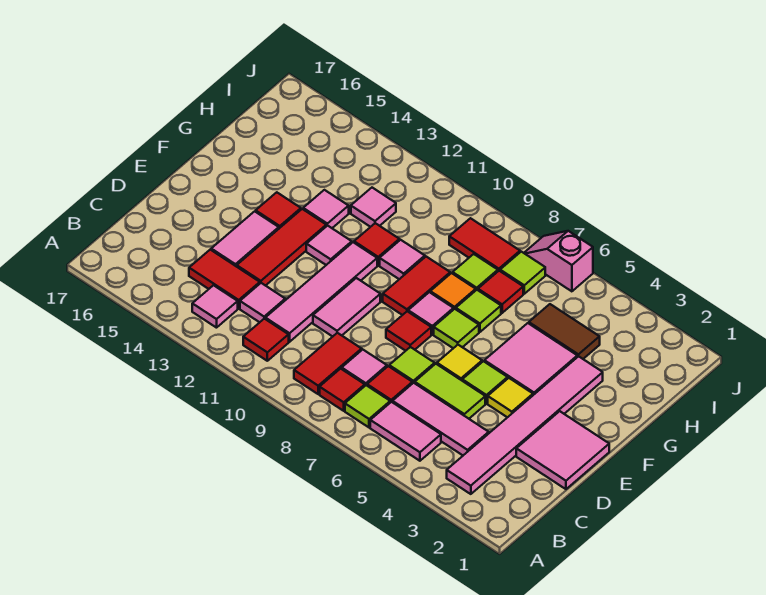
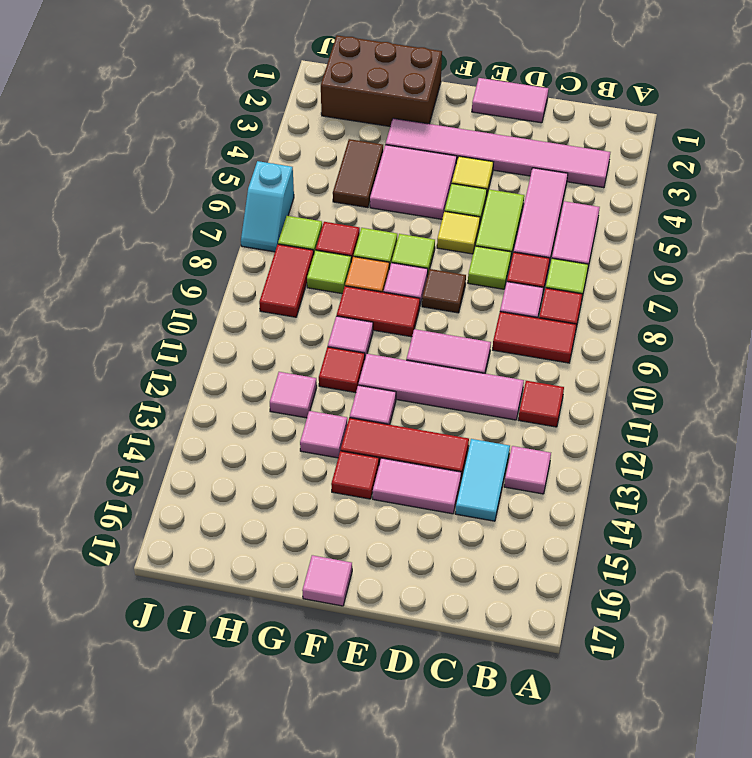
pink 1x1 tile [240,283,285,322] -> pink 1x1 tile moved to [302,555,352,606]
red 1x2 tile [189,250,260,308] -> cyan 1x2 tile [455,439,510,521]
pink 2x2 tile [516,411,609,489] -> pink 1x2 tile [472,78,548,123]
red 1x1 tile [386,311,431,351] -> brown 1x1 tile [422,269,466,313]
none -> brown 2x3 brick [321,35,442,126]
pink 1x2 slope [524,231,593,291] -> cyan 1x2 slope [241,161,294,252]

